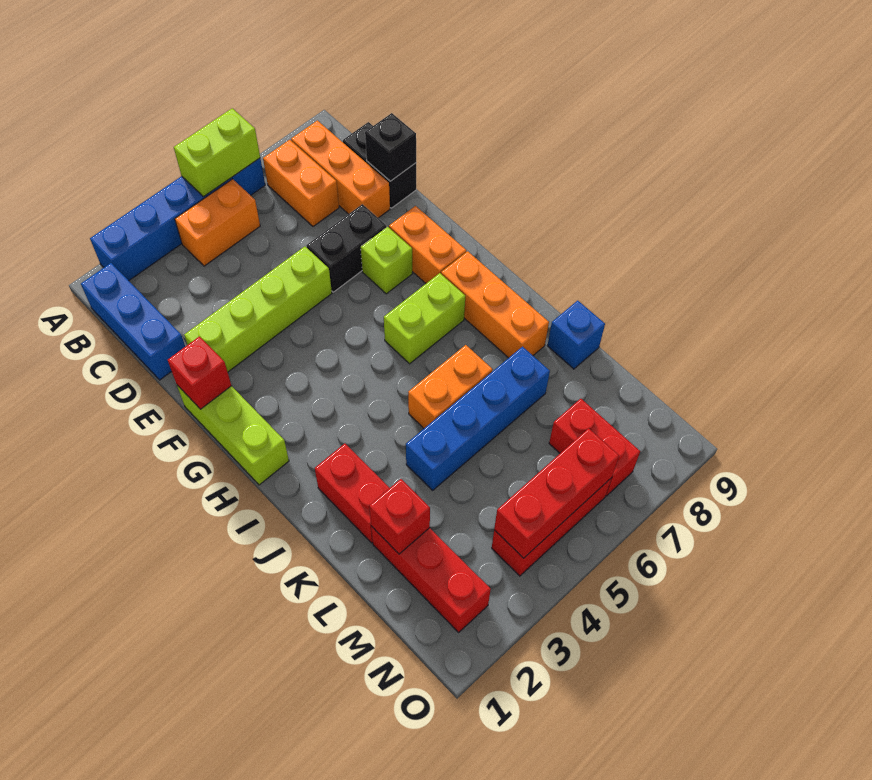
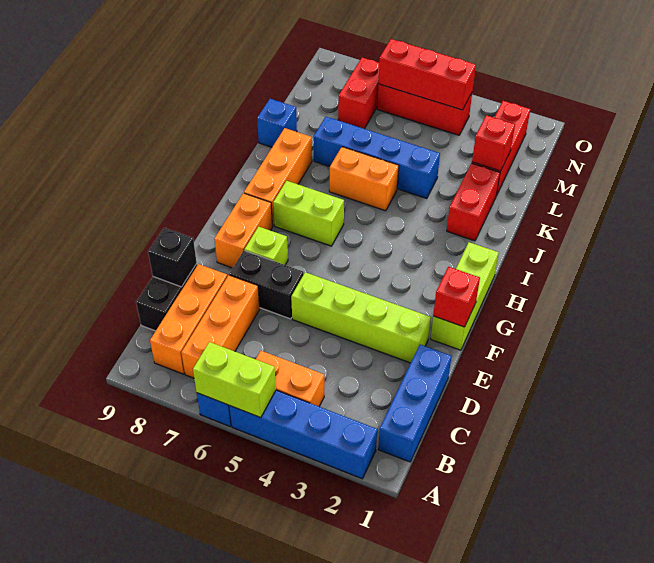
orange 1x2 brick [263,140,339,227] -> orange 1x3 brick [181,275,260,378]

